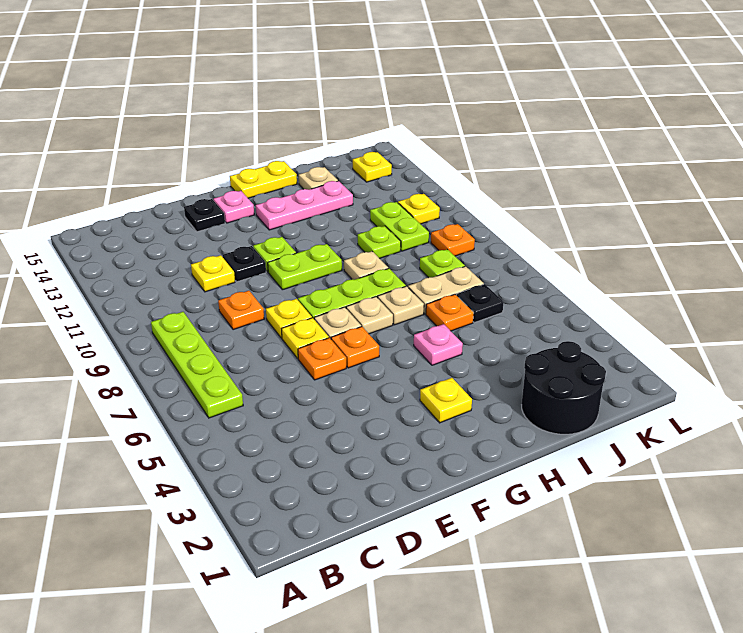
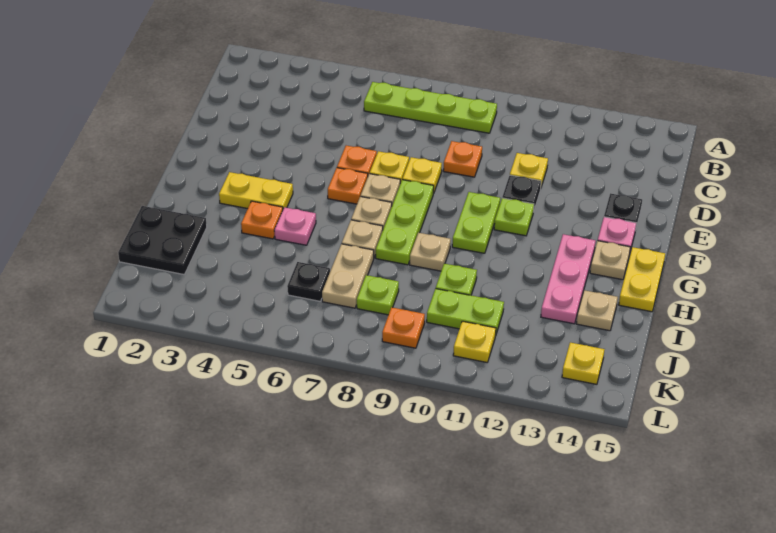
yellow 1x1 plate [420,378,472,423] -> yellow 1x2 plate [219,172,293,209]
none -> tan 1x1 plate [590,241,630,280]
black 2x2 round brick [522,341,606,434] -> black 2x2 plate [118,206,207,275]
orange 1x1 plate [426,294,474,331] -> orange 1x1 plate moved to [241,201,283,239]

